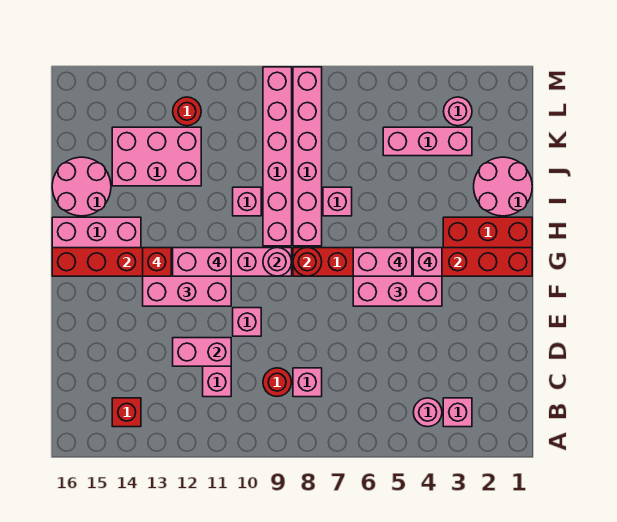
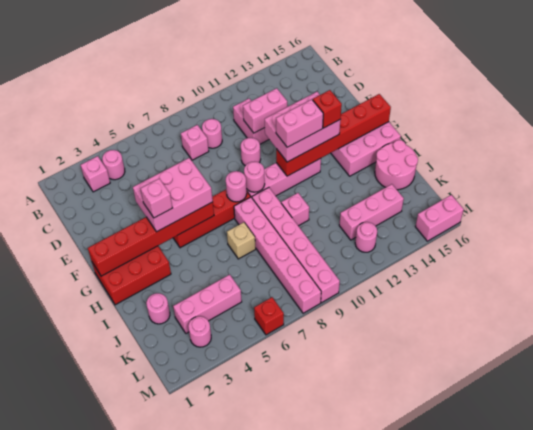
red 1x1 brick [112,398,141,427] -> red 1x1 brick moved to [254,297,284,335]
red 1x1 round brick [263,368,292,397] -> pink 1x1 round brick [202,119,222,148]
pink 1x1 brick [233,308,261,336] -> pink 1x1 round brick [241,138,261,166]
pink 1x2 brick [353,248,412,276] -> pink 1x2 brick moved to [415,195,464,241]
red 1x1 round brick [293,248,322,276] -> pink 1x1 round brick [226,171,247,202]
pink 2x2 round brick [474,157,532,216] -> pink 1x1 round brick [146,293,170,324]
pink 1x1 brick [323,187,352,216] -> tan 1x1 brick [227,222,256,259]
pink 2x3 brick [112,127,201,186] -> pink 1x3 brick [339,184,404,240]
red 1x1 round brick [173,97,201,126] -> pink 1x1 round brick [355,222,377,252]

